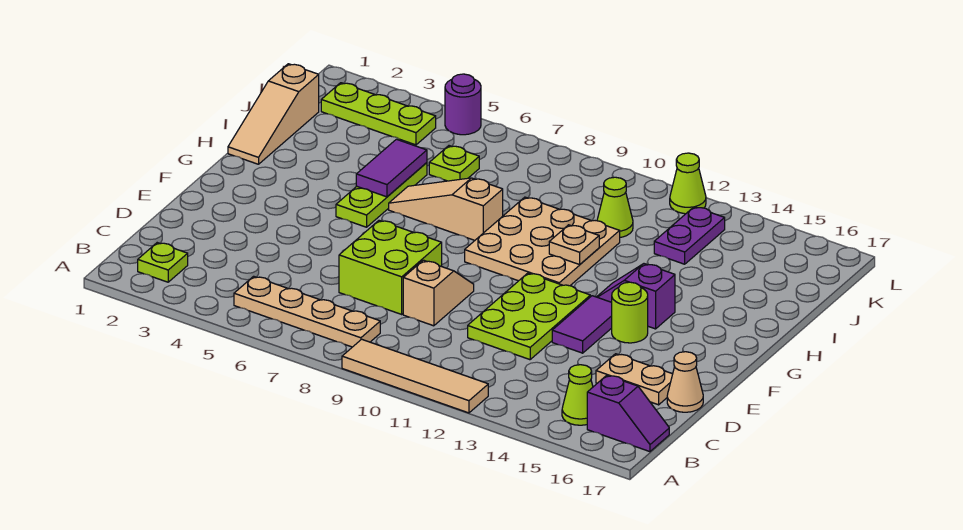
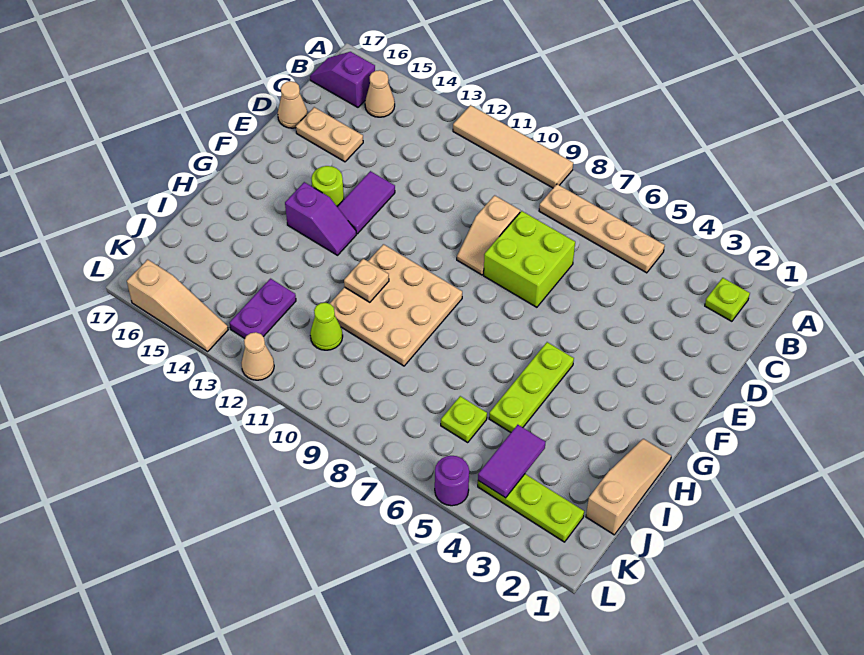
lime 1x1 cone [562,365,593,425] -> tan 1x1 cone [365,70,395,117]
lime 2x3 plate [468,273,590,360] -> none
purple 1x2 tile [356,139,427,197] -> purple 1x2 tile moved to [478,425,545,498]
tan 1x3 slope [389,178,503,240] -> tan 1x3 slope moved to [127,259,228,351]
lime 1x1 cone [670,153,706,214] -> tan 1x1 cone [241,332,274,380]

